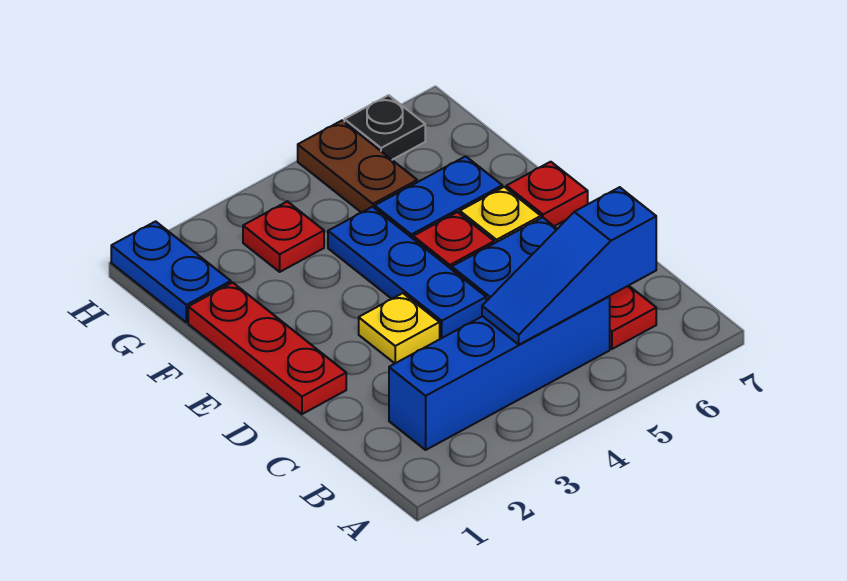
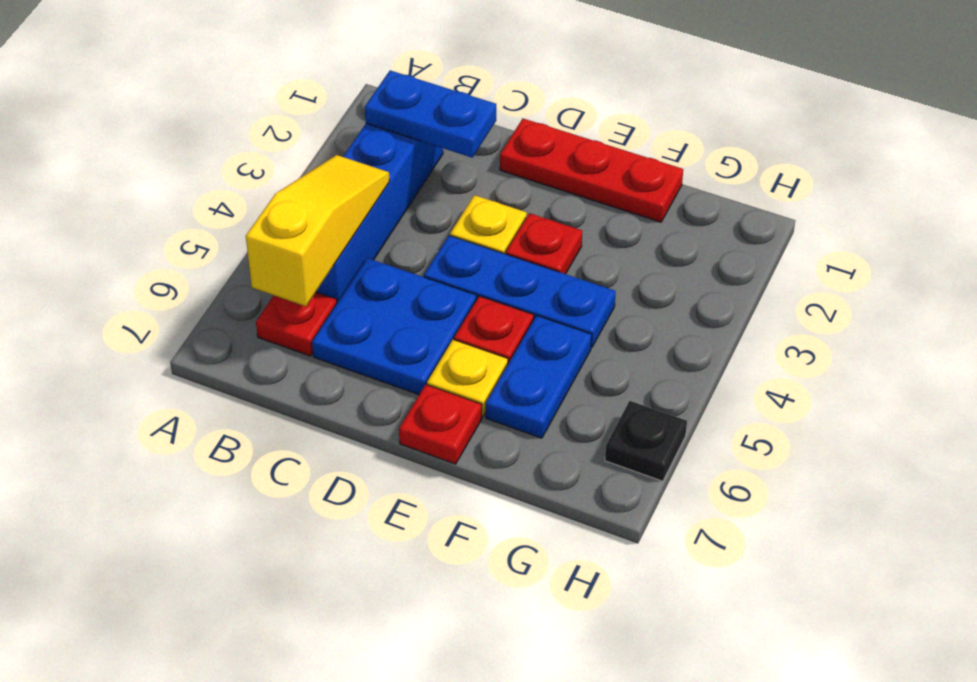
blue 1x3 slope [482,187,656,345] -> yellow 1x3 slope [246,155,390,306]
blue 1x2 plate [111,221,231,322] -> blue 1x2 plate moved to [365,70,496,158]
red 1x1 plate [243,201,324,272] -> red 1x1 plate moved to [506,213,582,274]
brown 1x2 plate [298,121,417,213] -> none

